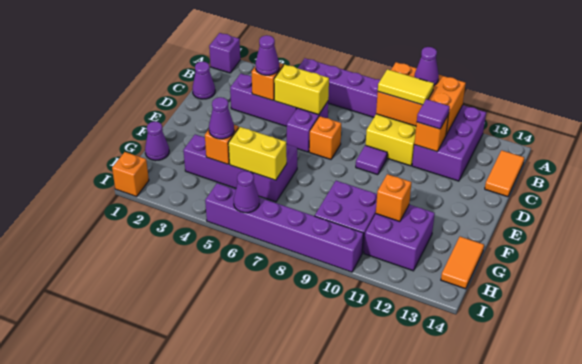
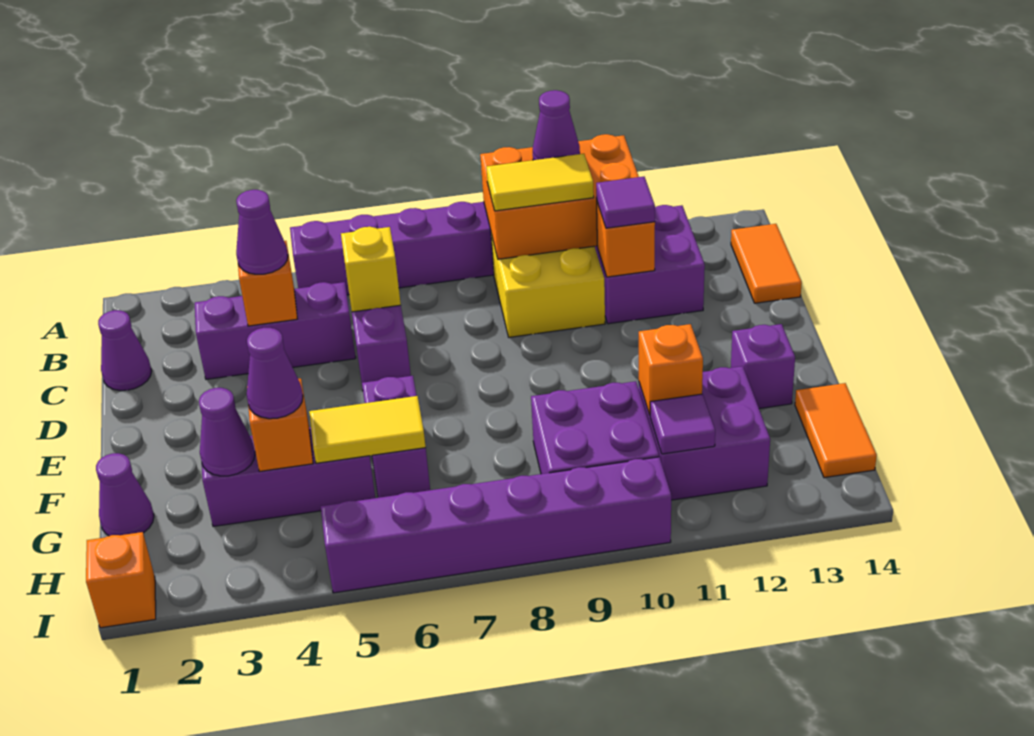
purple 1x1 brick [209,33,240,73] -> purple 1x1 brick moved to [731,324,795,409]
purple 2x3 brick [412,105,486,181] -> purple 2x2 brick [595,205,705,324]
yellow 1x2 brick [274,64,329,115] -> yellow 1x1 brick [341,227,401,312]
orange 1x1 brick [309,116,341,159] -> none
purple 1x1 tile [356,145,387,175] -> purple 1x1 tile moved to [650,394,715,454]
yellow 1x2 brick [228,127,287,180] -> yellow 1x2 tile [309,396,426,463]
purple 1x1 cone [234,171,259,213] -> purple 1x1 cone moved to [199,388,255,476]

